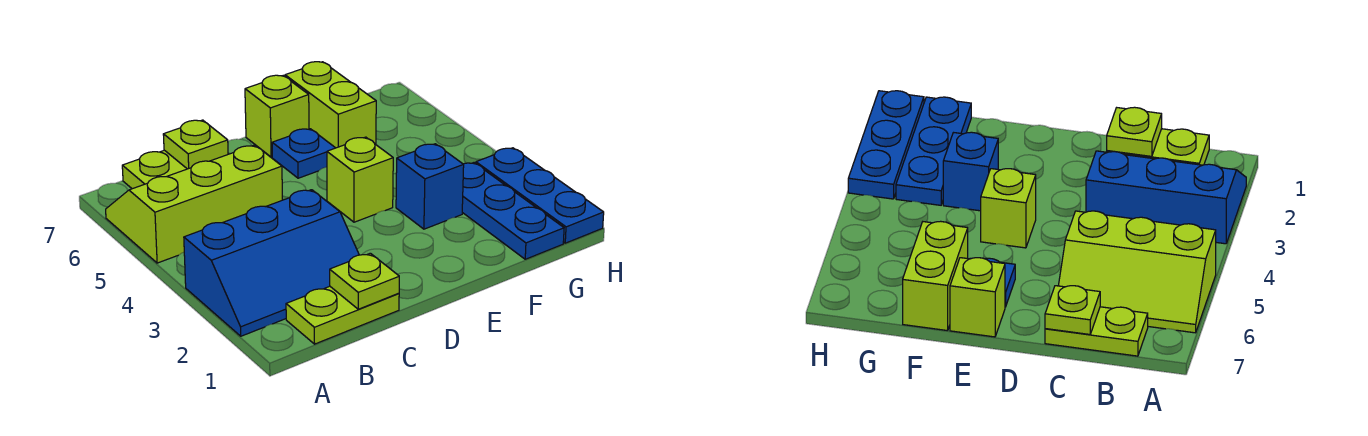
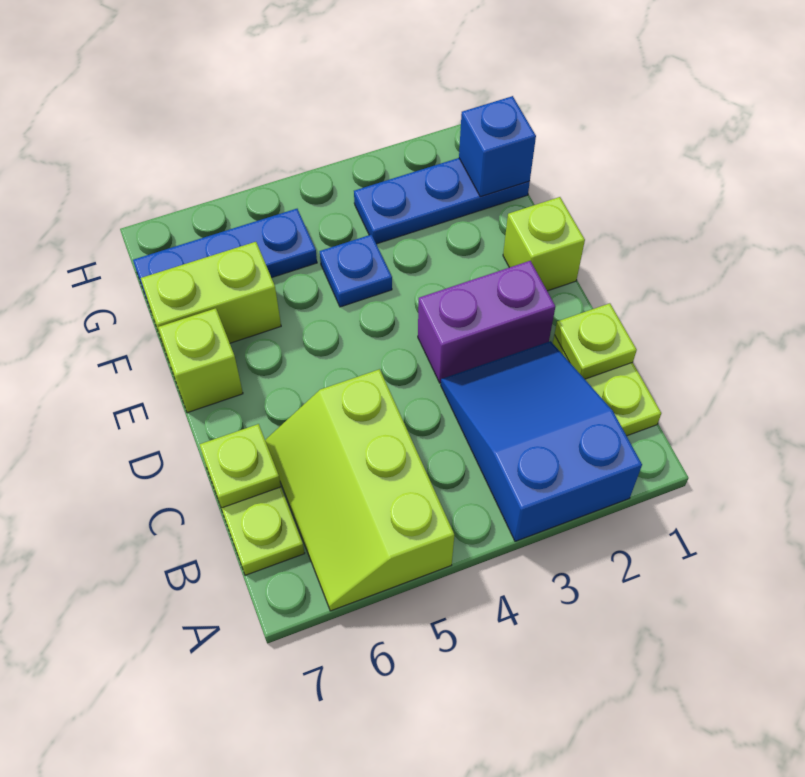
blue 2x3 slope [184,190,359,336] -> blue 2x3 slope turned to [441,341,642,541]
none -> purple 1x2 brick [418,261,555,383]
lime 1x1 brick [327,137,393,222] -> lime 1x1 brick moved to [503,197,585,291]
blue 1x1 plate [272,129,335,178] -> blue 1x1 plate moved to [320,235,392,307]
blue 1x1 brick [396,144,464,229] -> blue 1x1 brick moved to [459,96,536,197]
blue 1x3 plate [476,148,604,243] -> blue 1x3 plate moved to [133,209,317,308]

